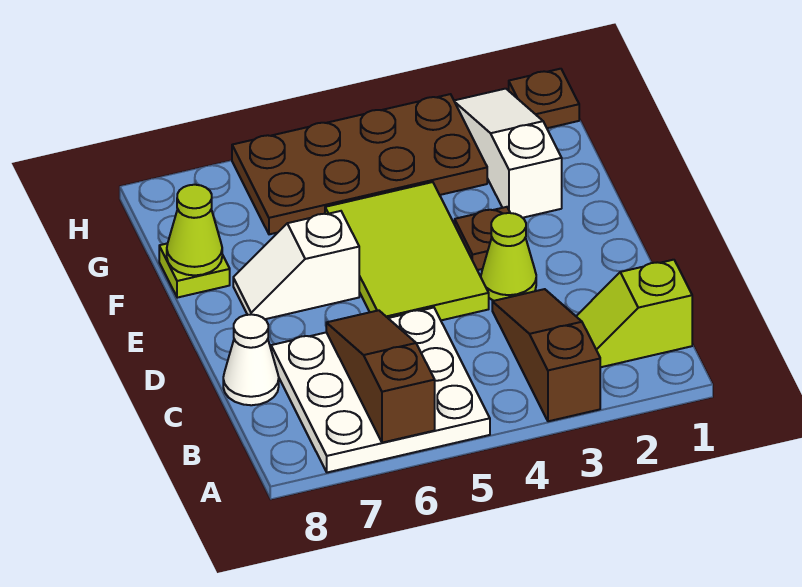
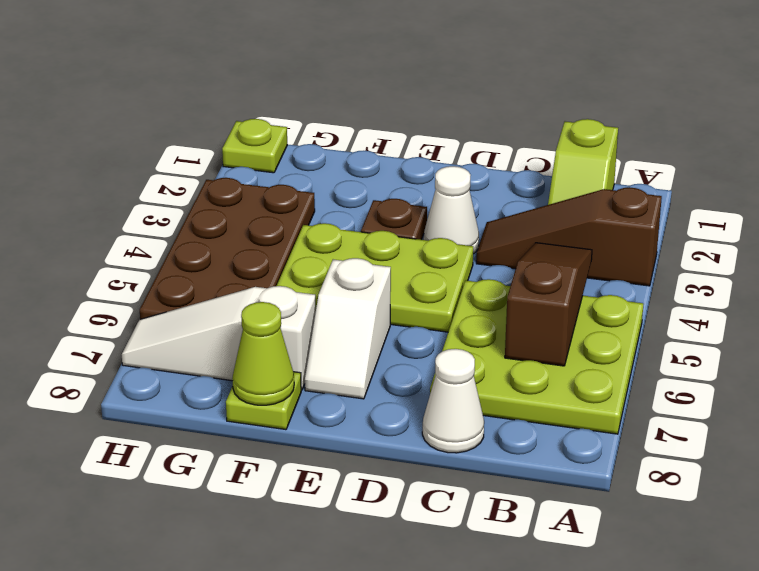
white 3x3 plate [271,308,490,472] -> lime 3x3 plate [430,279,643,434]
brown 1x3 slope [326,310,435,443] -> brown 1x3 slope turned to [505,243,592,366]
lime 1x1 cone [481,213,536,301] -> white 1x1 cone [424,166,479,254]
lime 2x3 tile [325,182,489,320] -> lime 2x3 plate [277,223,473,332]
white 1x3 slope [454,89,562,218] -> white 1x3 slope moved to [122,286,316,390]
brown 1x1 plate [509,69,579,128] -> lime 1x1 plate [222,119,287,173]

